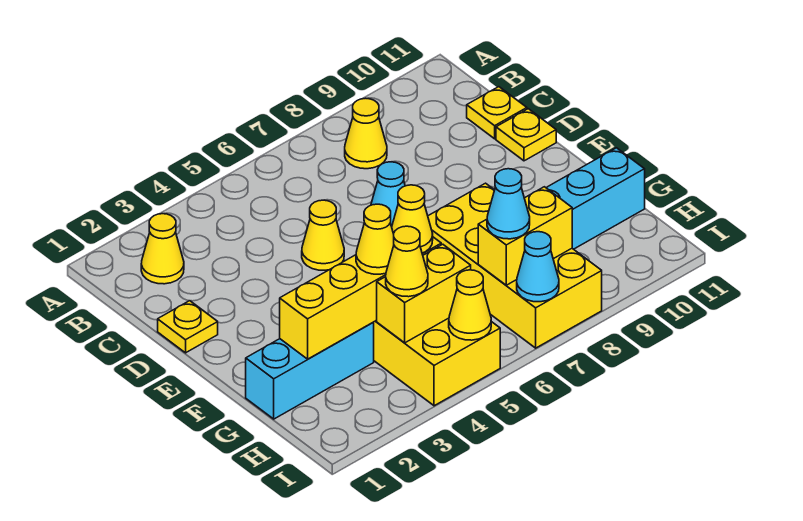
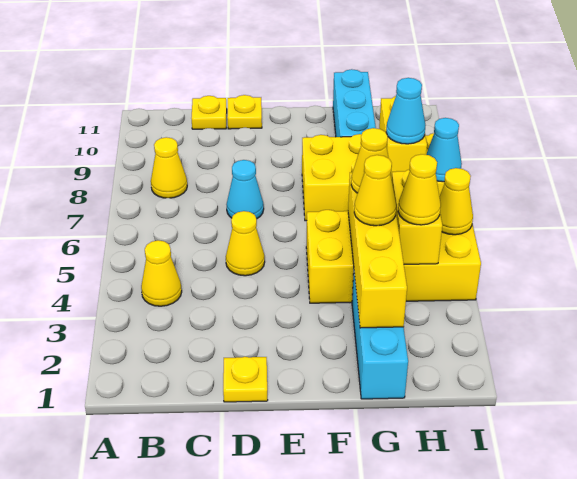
yellow 1x1 cone [141,214,184,284] -> yellow 1x1 cone moved to [141,240,182,306]

